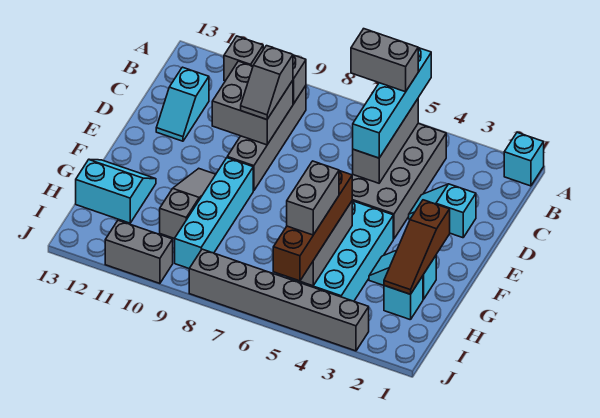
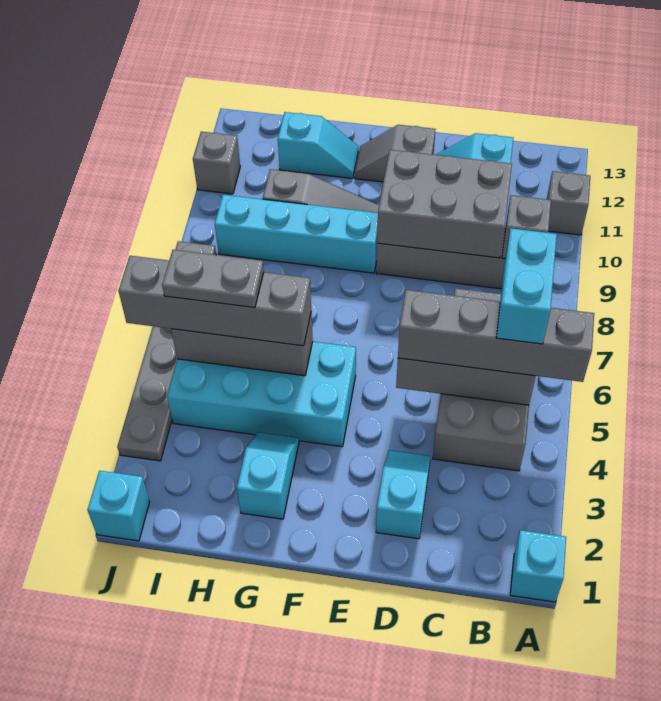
cyan 1x4 brick [353,48,431,158] -> grey 1x4 brick [398,290,594,382]
grey 2x4 brick [352,123,446,239] -> grey 2x4 brick turned to [433,288,529,471]
grey 1x2 brick [351,29,418,92] -> cyan 1x2 brick [496,228,557,344]
grey 2x2 brick [212,61,293,145] -> grey 2x3 brick [377,150,512,258]
grey 1x2 slope [241,46,293,120] -> grey 1x2 slope moved to [355,125,436,182]
brown 1x3 slope [384,200,450,294] -> none
brown 1x4 brick [273,171,352,281] -> grey 1x4 brick [118,256,311,346]
cyan 2x2 slope [76,160,156,223] -> cyan 1x2 slope [278,112,358,178]
cyan 1x1 brick [384,276,423,320] -> cyan 1x1 brick moved to [87,471,150,541]
grey 1x2 brick [287,161,339,235] -> grey 1x2 plate [162,250,264,308]
grey 1x6 brick [189,249,369,351] -> grey 1x6 plate [117,241,216,461]
grey 1x2 brick [105,220,173,283] -> grey 1x1 brick [193,132,240,194]

